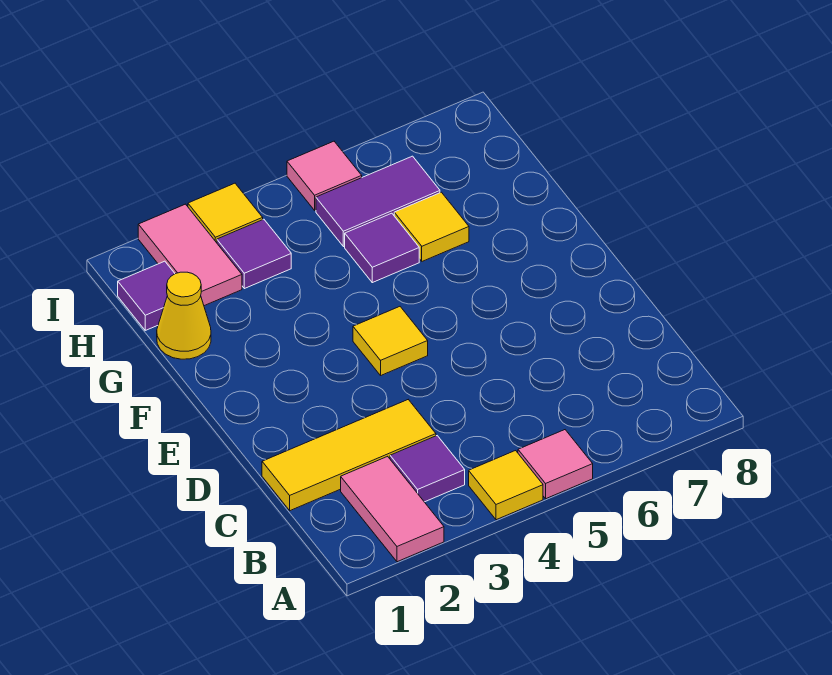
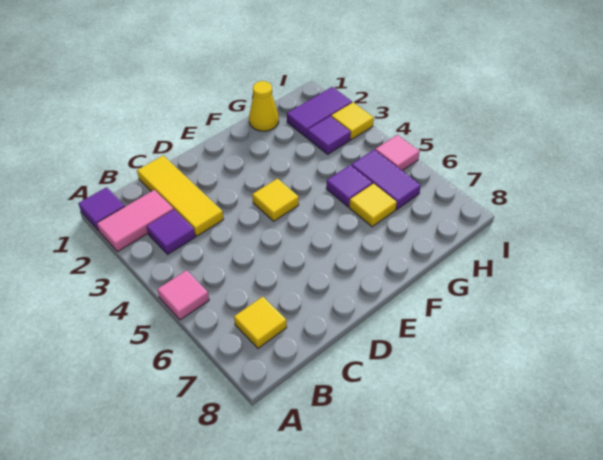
yellow 1x1 tile [469,451,543,520] -> yellow 1x1 tile moved to [234,297,287,348]
purple 1x1 tile [118,261,175,330] -> purple 1x1 tile moved to [78,187,125,231]
pink 1x2 tile [138,204,242,306] -> purple 1x2 tile [287,87,352,137]

